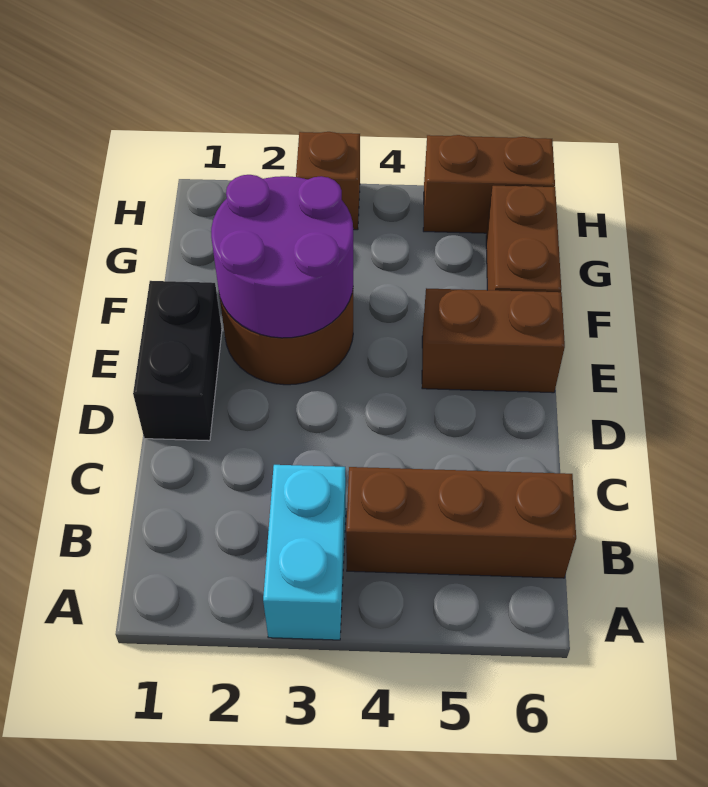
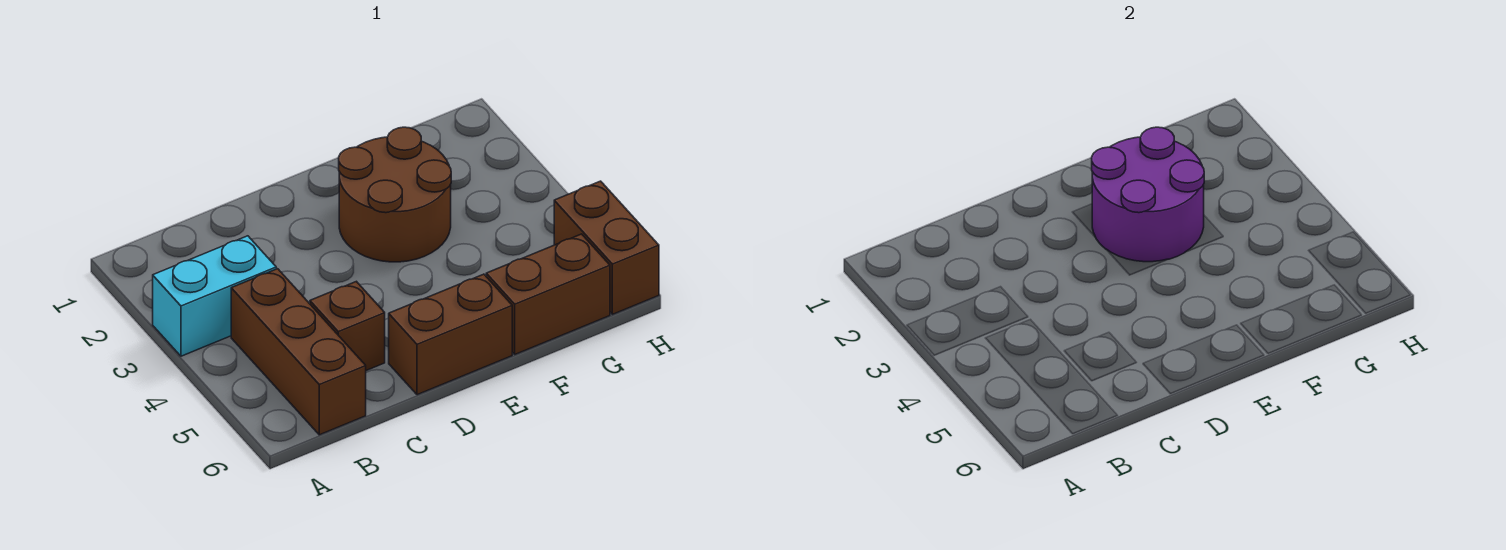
black 1x2 brick [133,281,222,441] -> none
brown 1x2 brick [422,288,565,393] -> brown 1x2 brick turned to [389,274,512,395]
brown 1x1 brick [296,132,360,230] -> brown 1x1 brick moved to [310,281,385,371]

